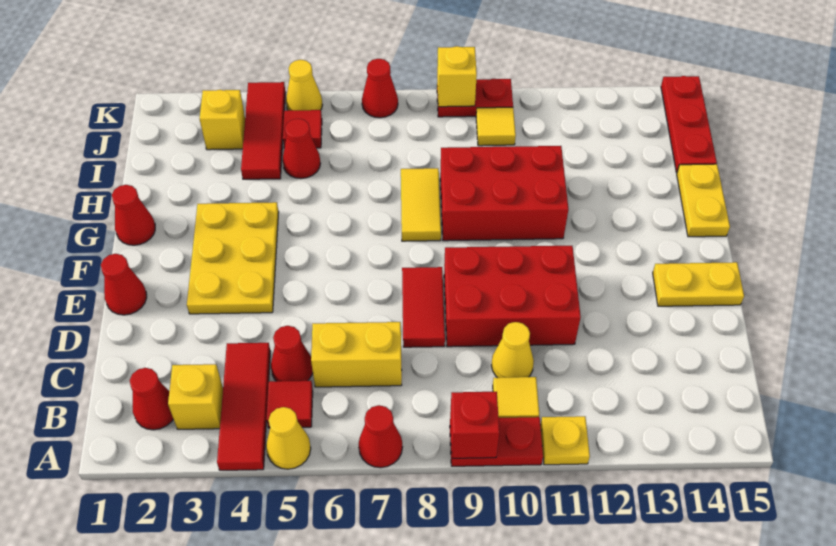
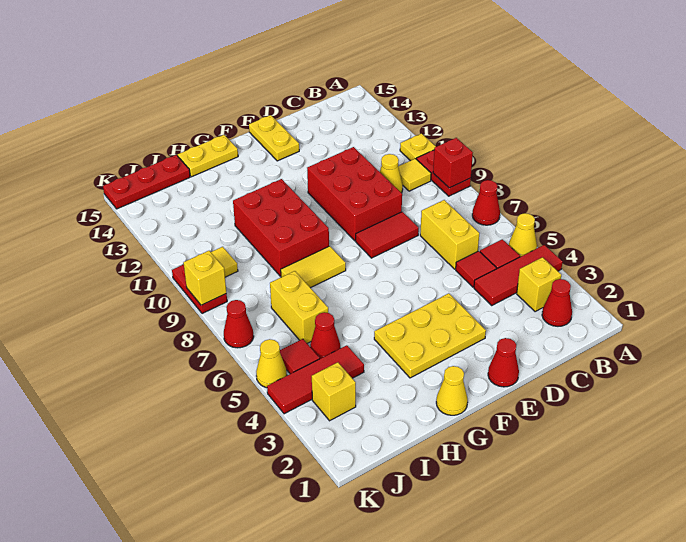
red 1x1 cone [271,326,313,381] -> red 1x1 tile [456,251,496,287]
red 1x1 cone [112,185,155,245] -> yellow 1x1 cone [436,366,468,415]
none -> yellow 1x2 brick [270,271,328,343]

